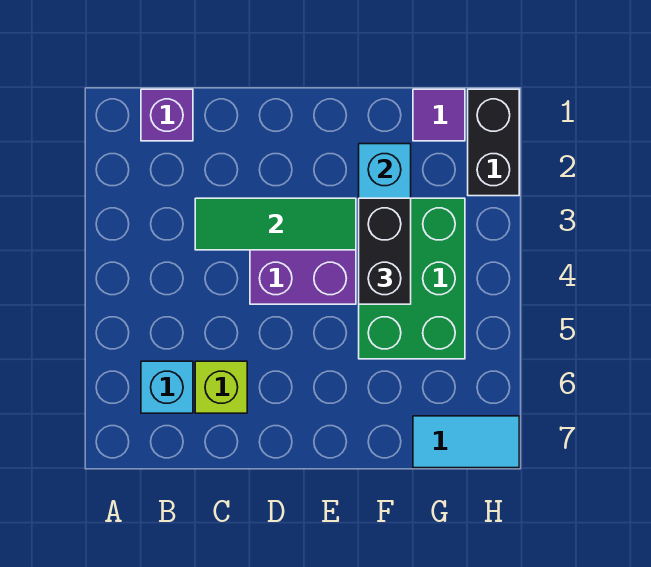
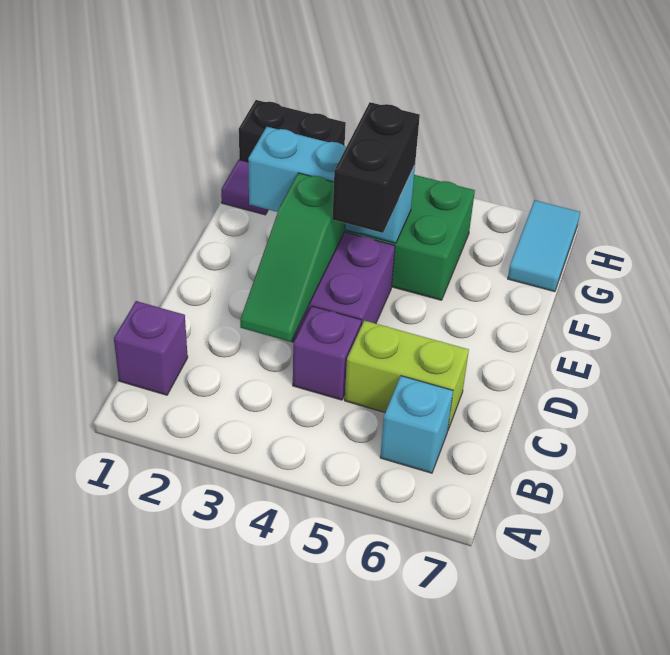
green 1x3 tile [195,198,356,250] -> green 1x3 slope [240,173,345,342]
none -> purple 1x1 brick [293,306,361,400]
lime 1x1 brick [195,361,247,413] -> lime 1x2 brick [345,321,469,429]
black 1x2 brick [359,198,411,304] -> black 1x2 brick turned to [332,102,420,233]

